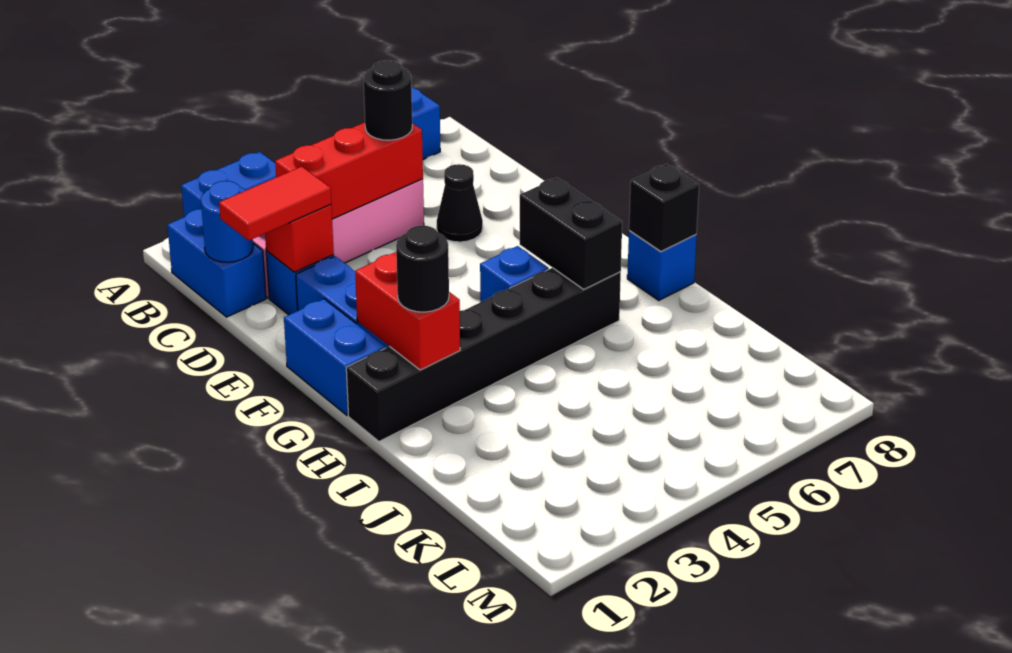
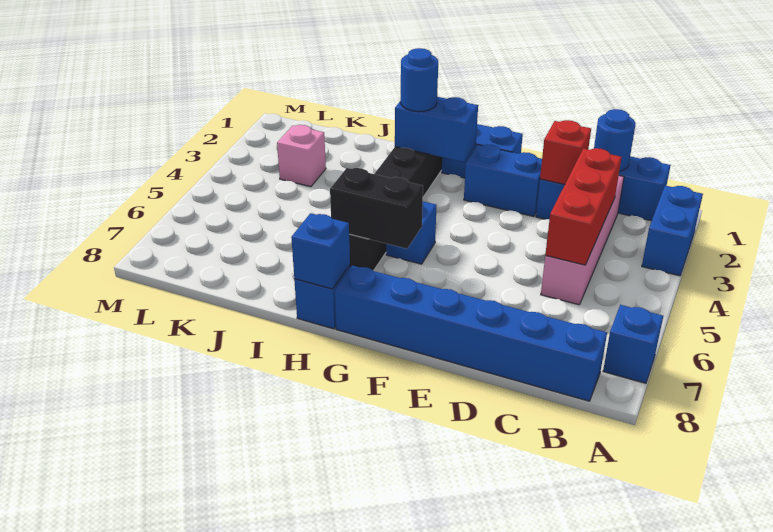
none -> blue 1x6 brick [335,266,607,401]
black 1x1 round brick [364,60,412,140] -> none
red 1x2 tile [219,166,331,240] -> none
black 1x1 cone [437,164,483,242] -> none
red 1x2 brick [355,252,460,370] -> blue 1x2 brick [395,97,478,162]
black 1x1 round brick [396,226,449,312] -> blue 1x1 round brick [401,48,438,112]
black 1x1 brick [629,164,699,251] -> blue 1x1 brick [291,213,350,289]
none -> pink 1x1 brick [277,125,326,187]

